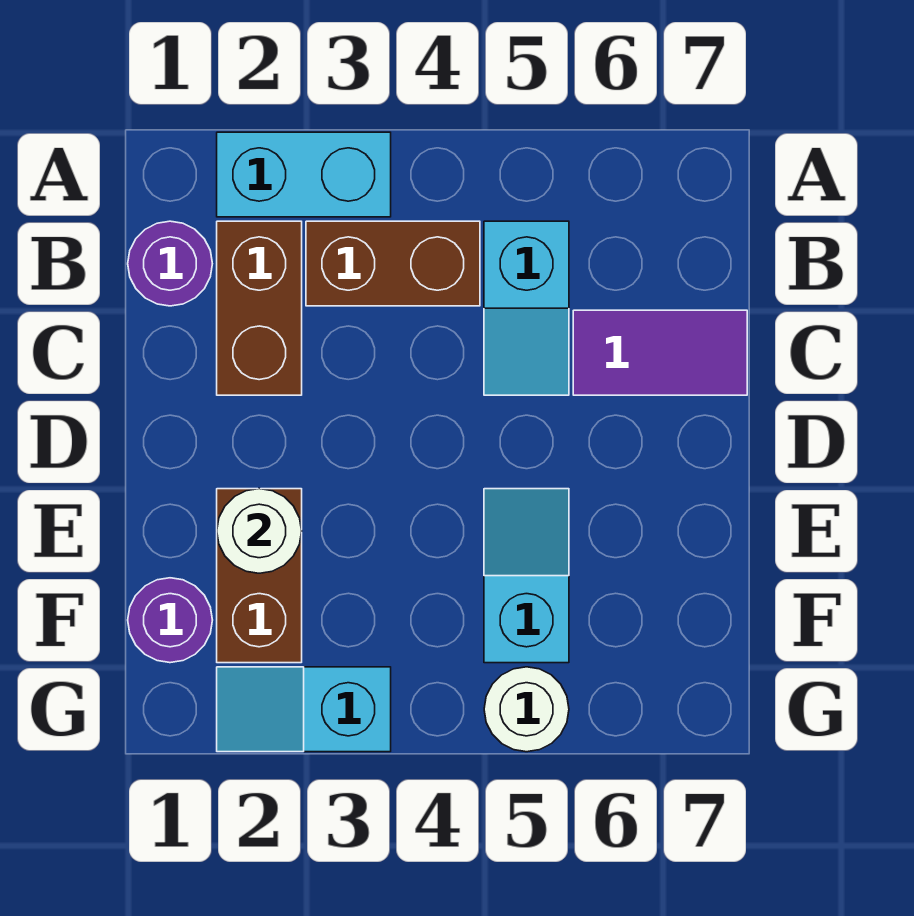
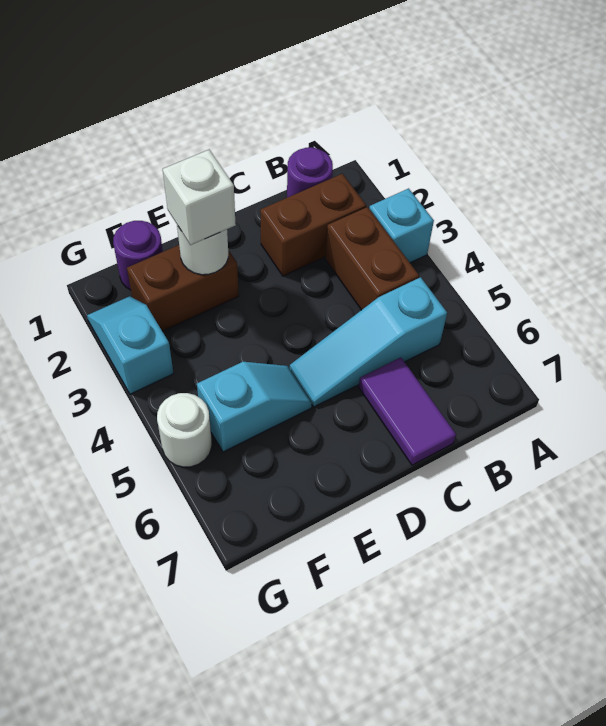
cyan 1x2 brick [217,132,391,217] -> cyan 1x1 brick [369,188,434,263]
cyan 1x2 slope [484,221,569,395] -> cyan 1x3 slope [290,277,447,407]
none -> white 1x1 brick [163,150,236,245]

